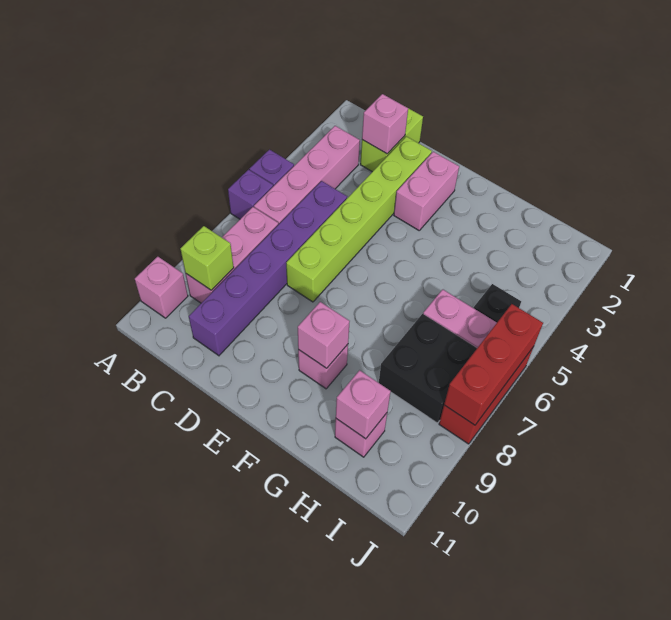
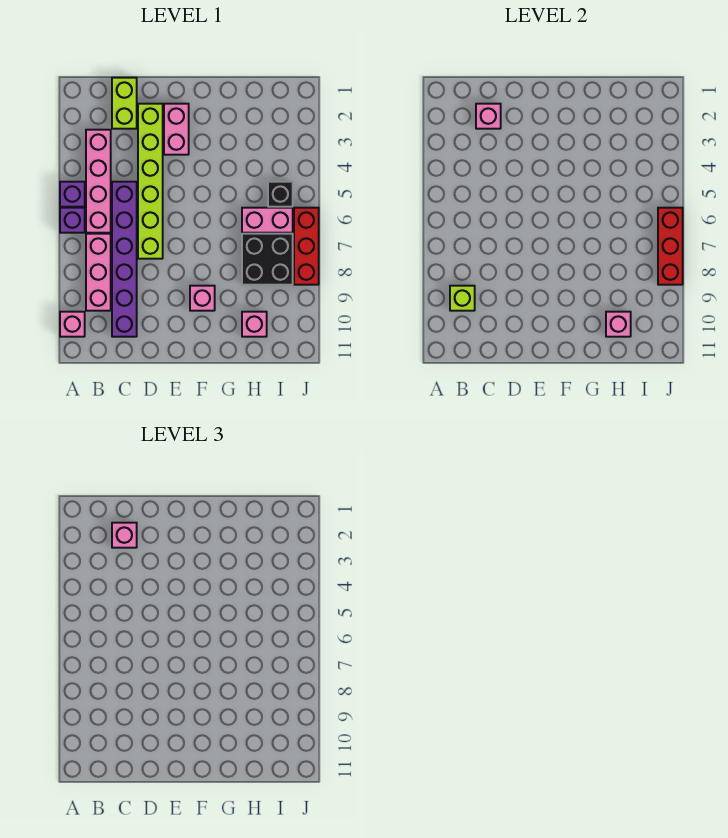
pink 1x1 brick [298,302,350,368] -> pink 1x1 brick moved to [112,523,137,548]

